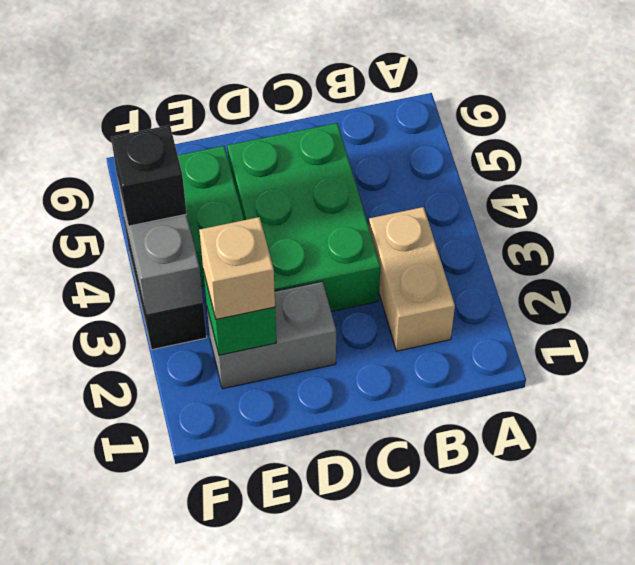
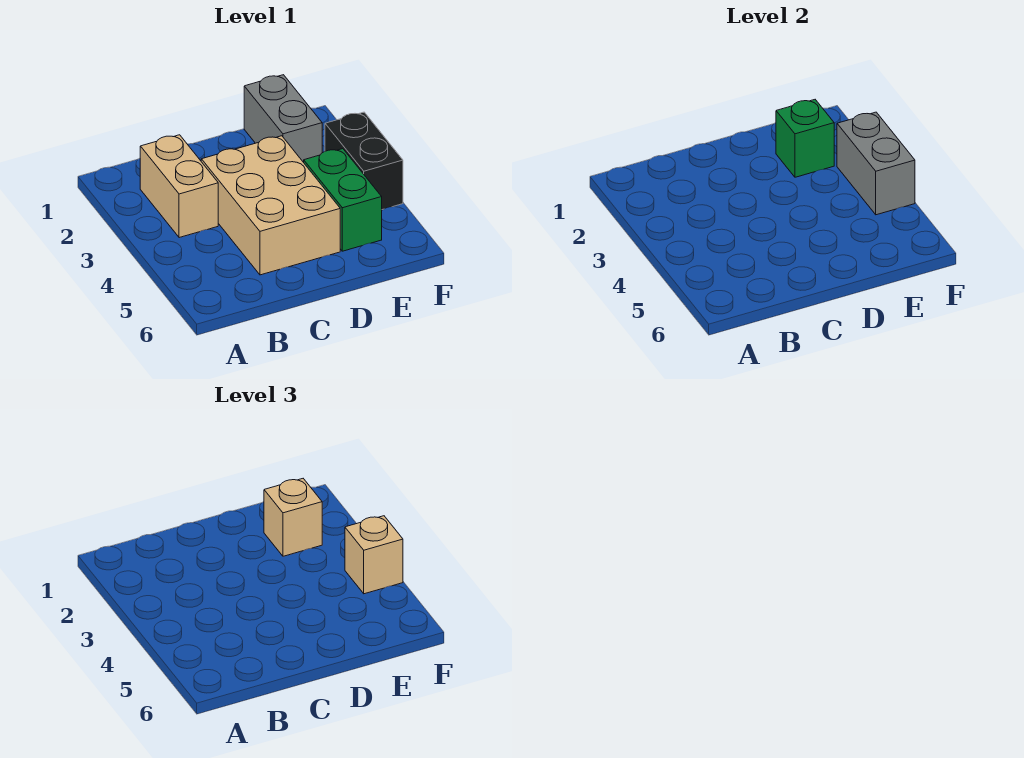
green 2x3 brick [227,123,380,312] -> tan 2x3 brick [201,136,340,275]
grey 1x2 brick [207,281,336,389] -> grey 1x2 brick turned to [244,75,322,162]
black 1x1 brick [111,125,187,226] -> tan 1x1 brick [345,516,403,594]

